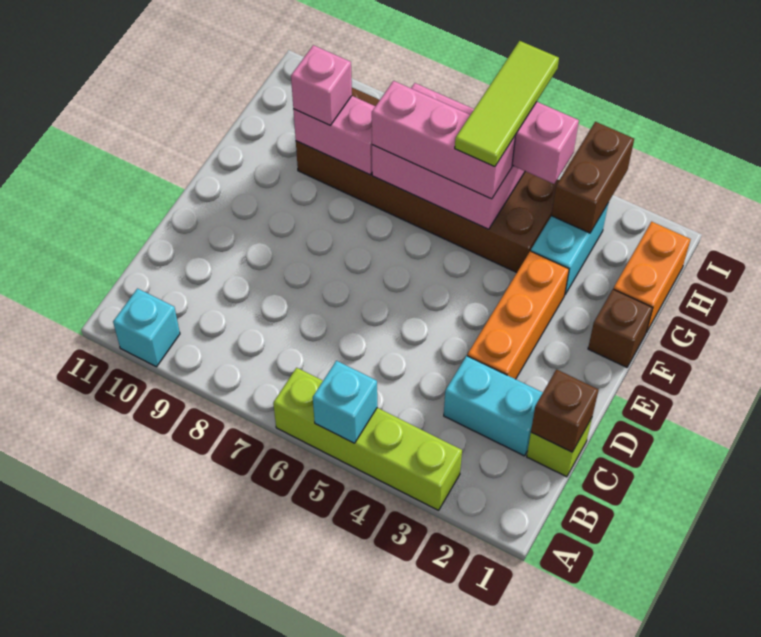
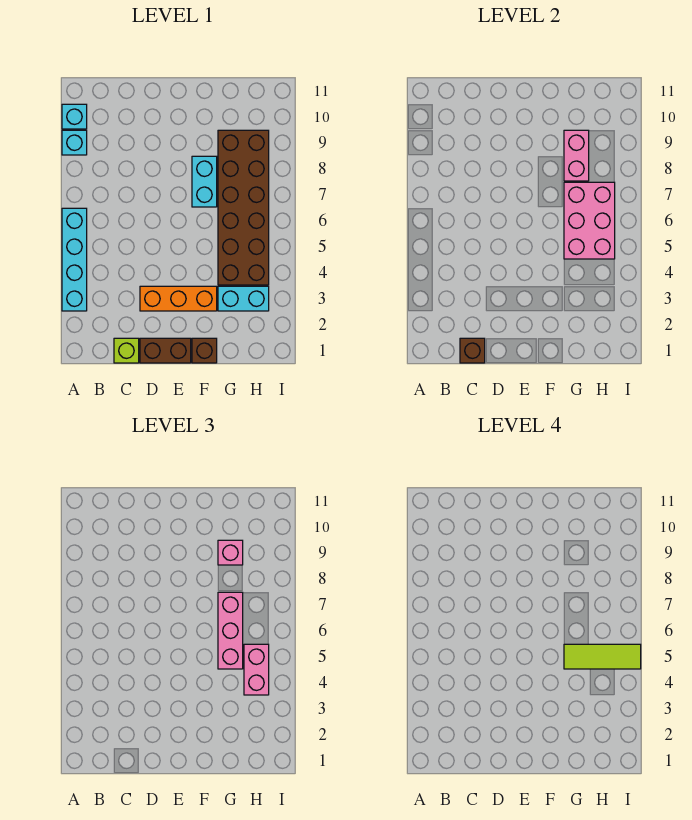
lime 1x4 brick [273,368,462,510] -> cyan 1x4 brick [62,208,87,311]
cyan 1x1 brick [313,361,377,443] -> cyan 1x1 brick moved to [62,130,87,155]
cyan 1x2 brick [444,356,543,456] -> cyan 1x2 brick moved to [192,156,217,207]
orange 1x2 brick [613,222,691,333] -> none
brown 1x2 brick [551,122,634,233] -> brown 1x2 brick moved to [140,338,191,363]

